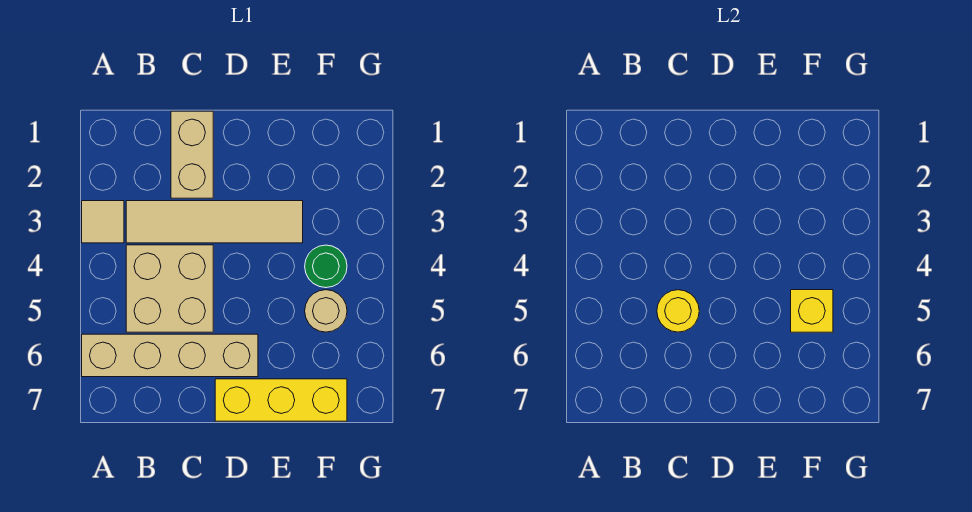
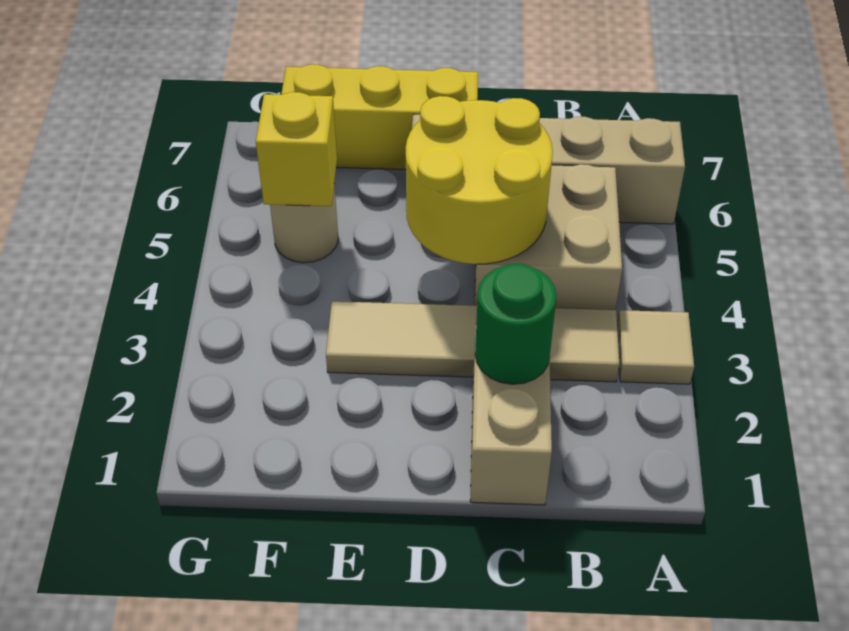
yellow 1x1 round brick [657,290,699,332] -> yellow 2x2 round brick [406,96,553,264]
green 1x1 round brick [305,245,347,288] -> green 1x1 round brick moved to [475,264,557,384]

